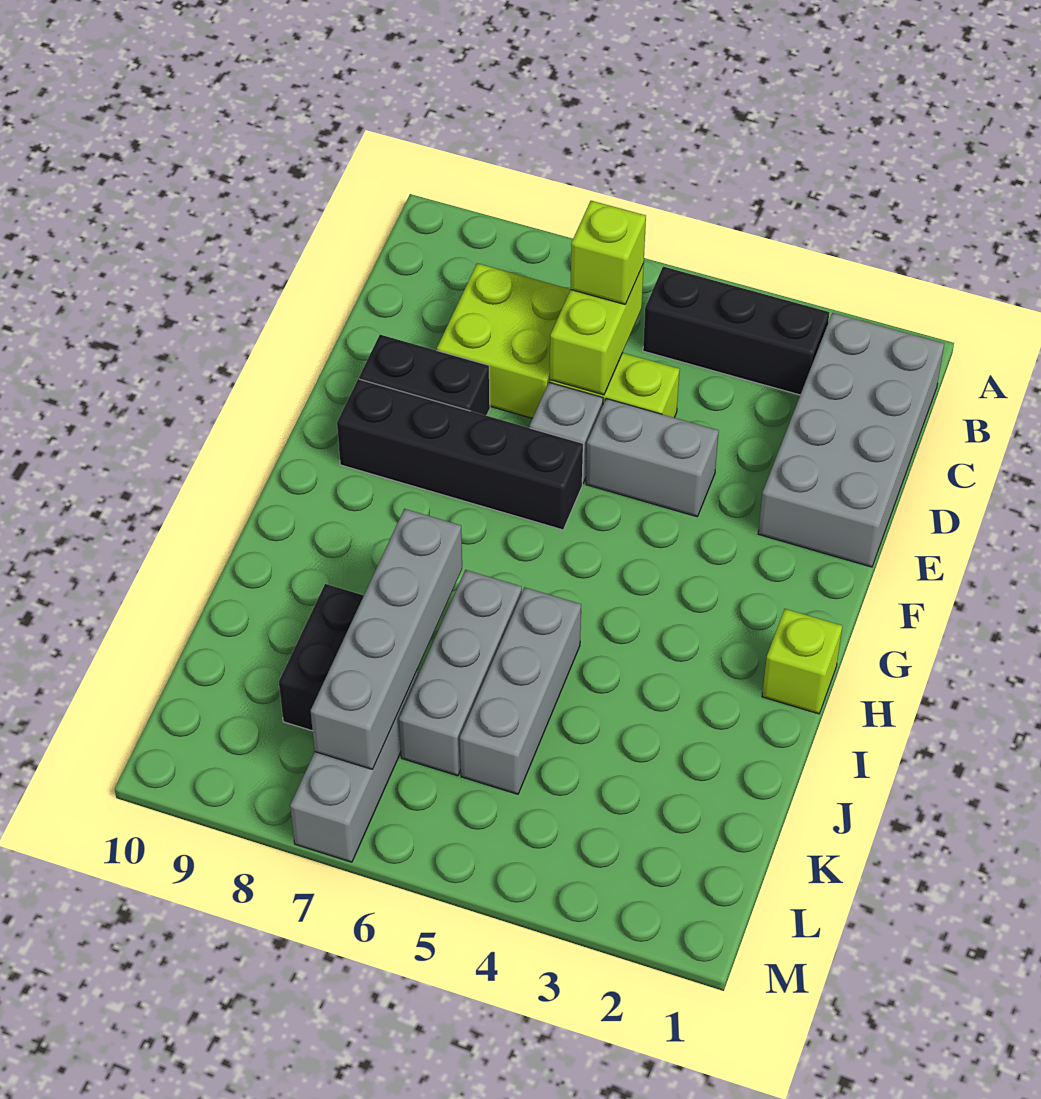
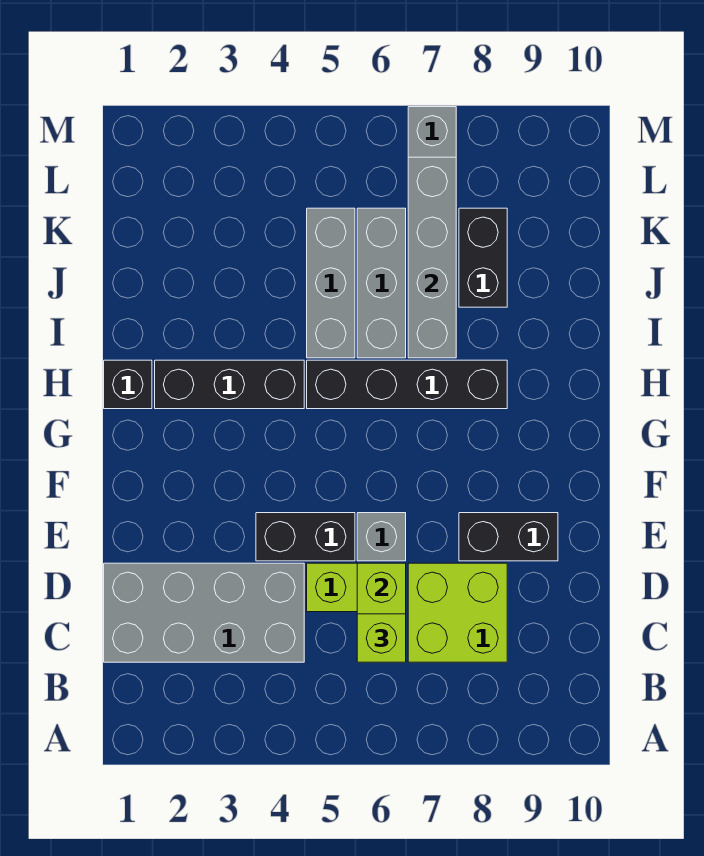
grey 2x4 brick [758,313,944,567] -> grey 2x4 brick turned to [104,563,304,662]
black 1x3 brick [643,267,829,395] -> black 1x3 brick moved to [155,360,304,409]
grey 1x2 brick [586,399,719,517] -> black 1x2 brick [256,513,355,561]
black 1x4 brick [337,379,583,530] -> black 1x4 brick moved to [307,360,507,409]
lime 1x1 brick [762,609,842,714] -> black 1x1 brick [104,360,152,409]

